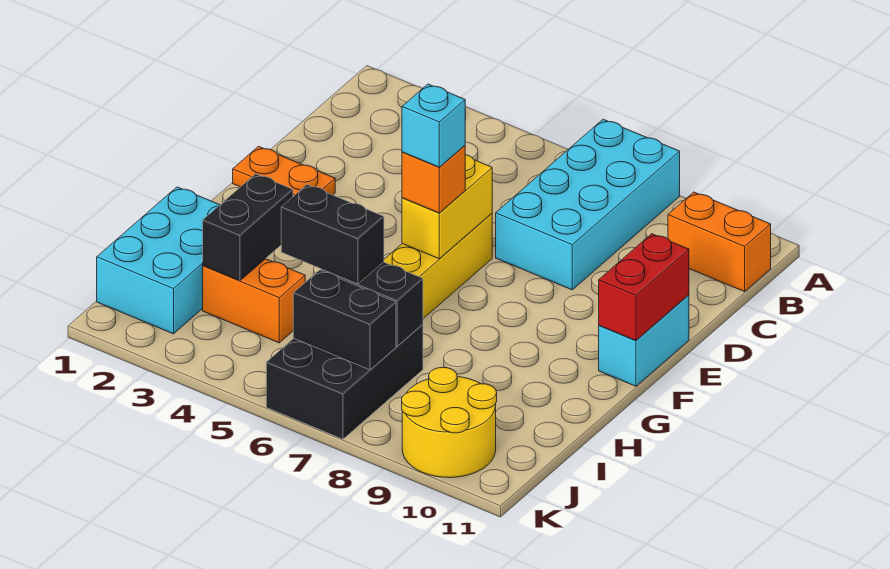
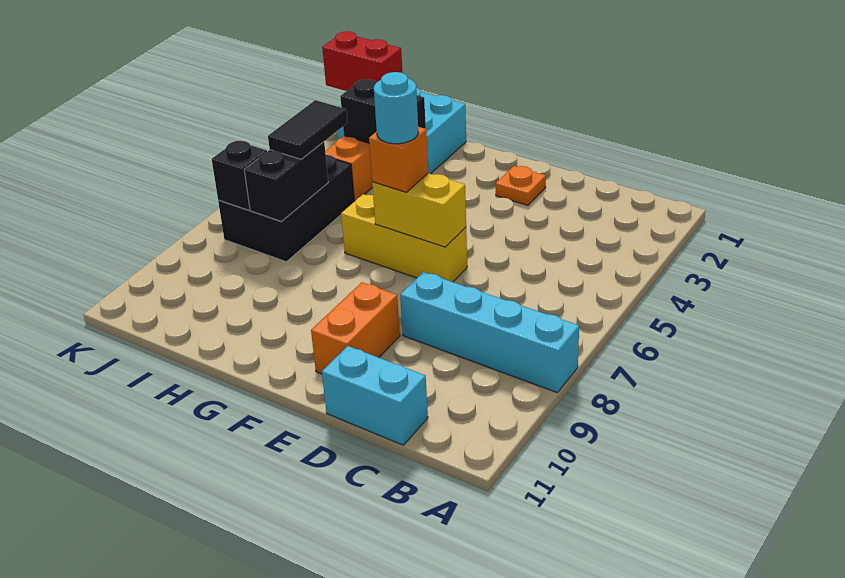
cyan 2x4 brick [496,119,680,290] -> cyan 1x4 brick [400,272,579,393]
orange 1x2 brick [668,192,771,292] -> orange 1x2 brick moved to [311,282,400,374]
orange 1x2 plate [233,146,335,196] -> orange 1x1 plate [496,166,546,205]
cyan 1x2 brick [599,295,689,386] -> cyan 1x2 brick moved to [322,346,428,445]
red 1x2 brick [599,234,689,340] -> red 1x2 brick moved to [322,31,403,91]
cyan 1x1 brick [402,84,465,167] -> cyan 1x1 round brick [374,72,418,144]
black 1x2 brick [281,185,384,284] -> black 1x2 tile [268,100,348,159]
black 2x3 brick [266,324,423,439] -> black 2x3 brick turned to [218,155,354,262]
black 1x2 brick [293,270,396,370] -> black 1x1 brick [212,141,267,210]
yellow 2x2 round brick [402,367,497,478] -> none

